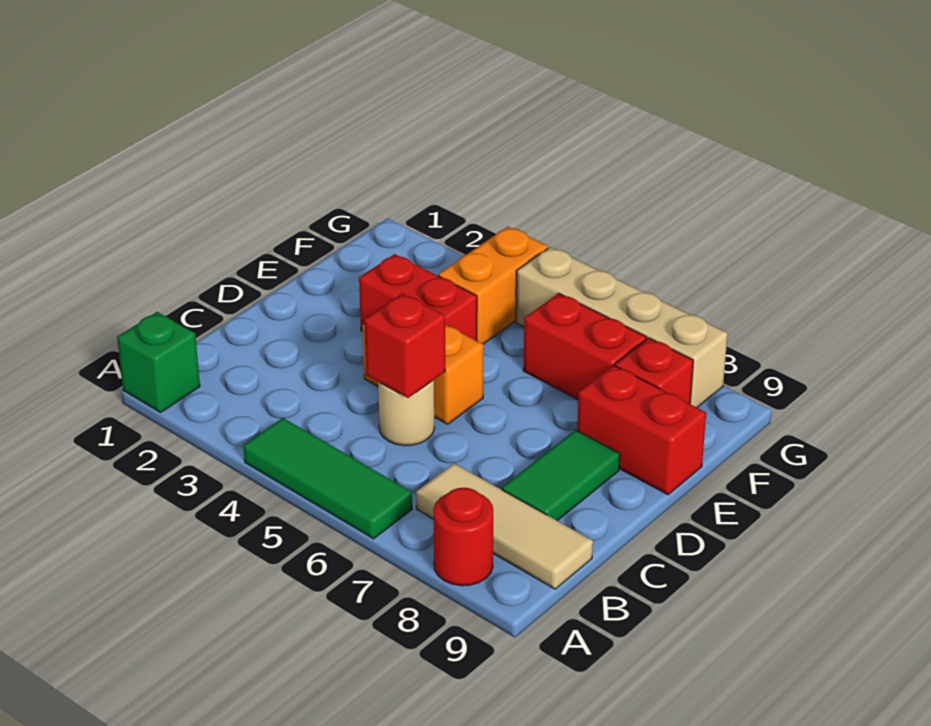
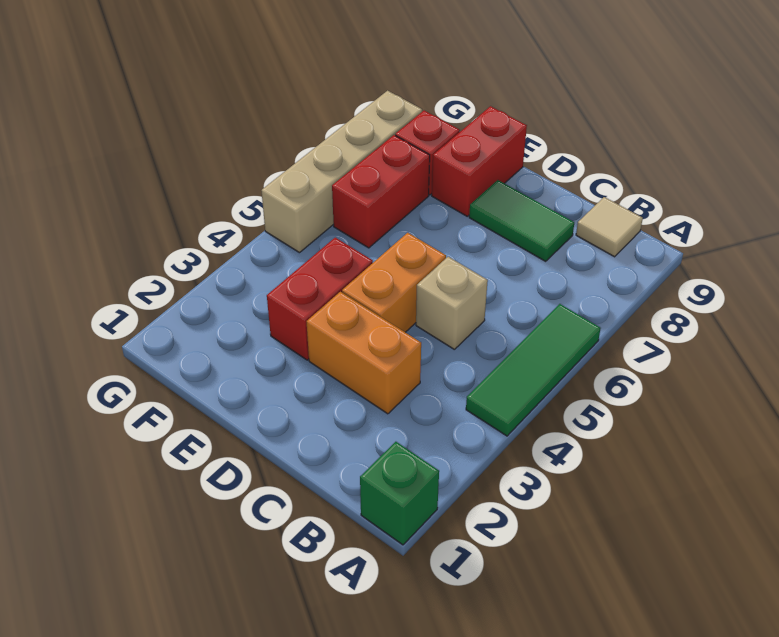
red 1x1 round brick [433,488,493,586] -> none
tan 1x3 tile [416,463,593,589] -> tan 1x1 tile [576,197,643,257]
tan 1x1 round brick [378,380,434,446] -> tan 1x1 brick [416,257,488,350]
red 1x1 brick [364,294,445,398] -> none
orange 1x2 brick [438,227,548,344] -> orange 1x2 brick moved to [306,292,421,414]

